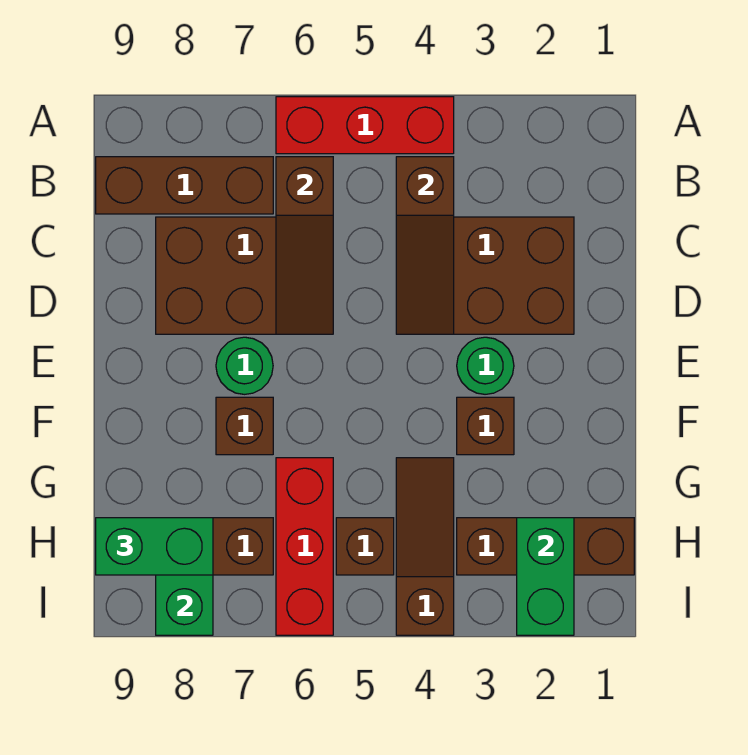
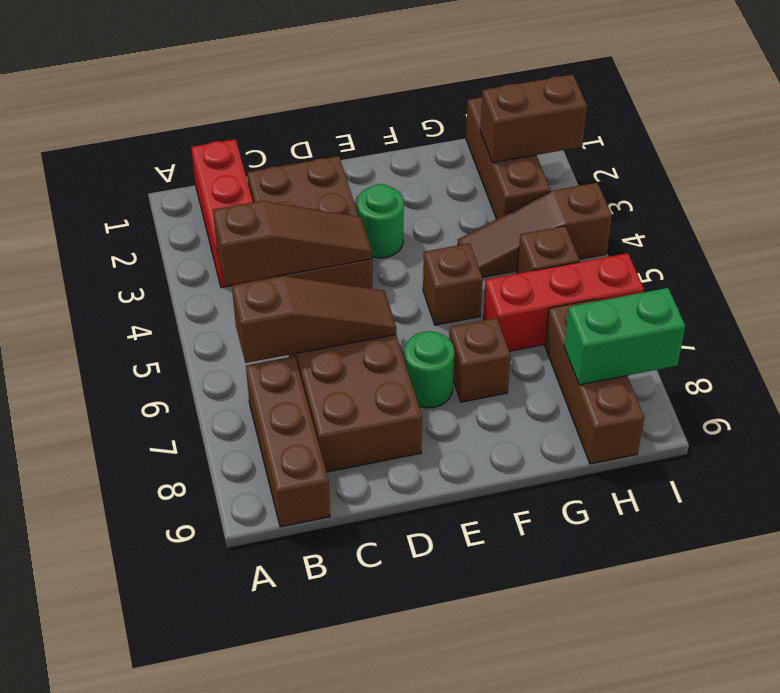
red 1x3 brick [276,97,454,154] -> red 1x3 brick moved to [191,139,266,288]
brown 1x1 brick [457,397,514,455] -> brown 1x1 brick moved to [423,243,483,325]
green 1x2 brick [517,518,574,635] -> brown 1x2 brick [480,75,587,163]
green 1x2 brick [96,518,213,575] -> none

